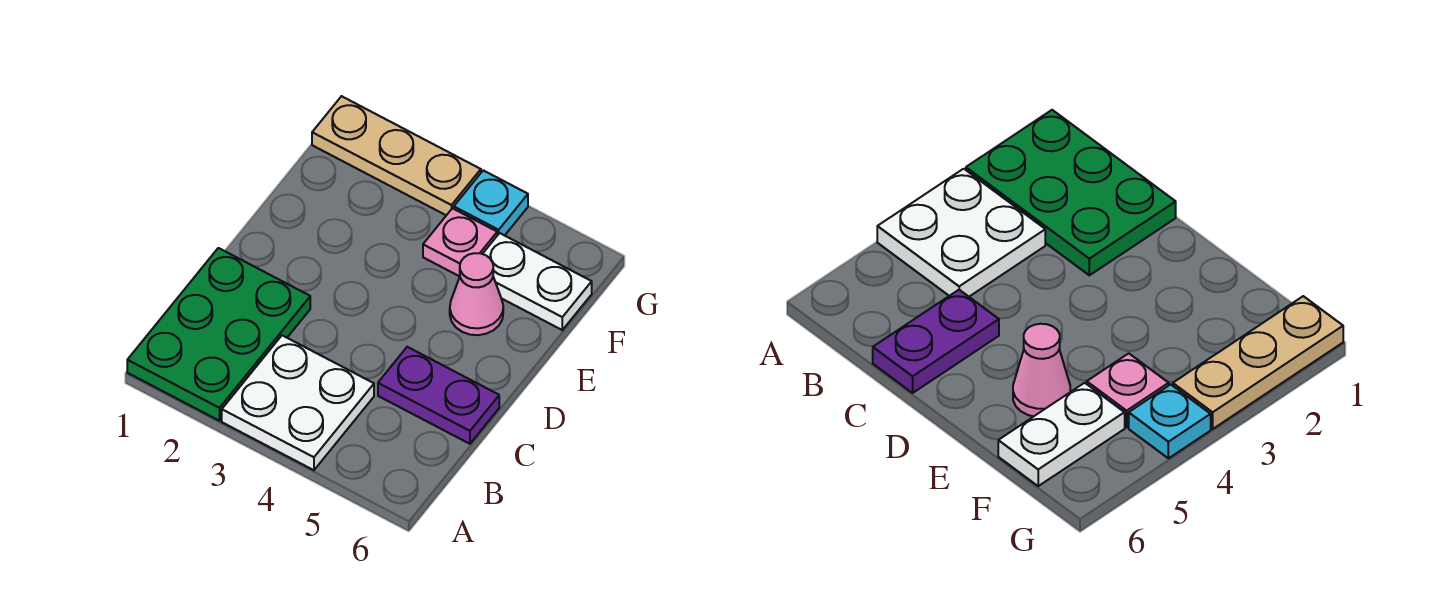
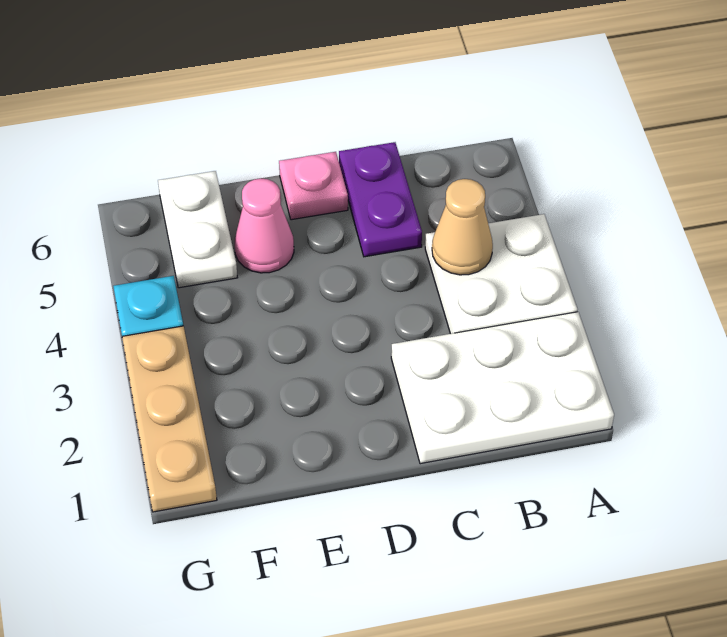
green 2x3 plate [127,248,310,421] -> white 2x3 plate [391,312,614,464]
none -> tan 1x1 cone [432,179,493,275]
pink 1x1 plate [423,208,497,276] -> pink 1x1 plate moved to [279,152,348,220]

